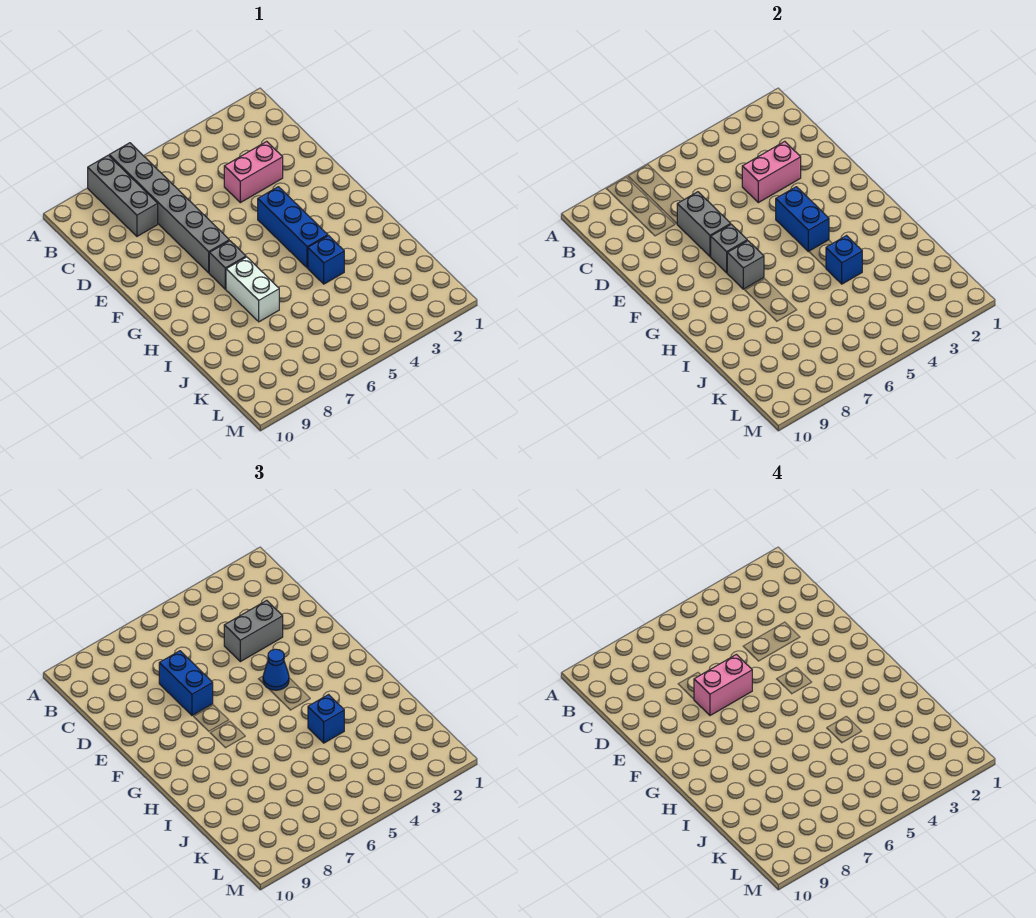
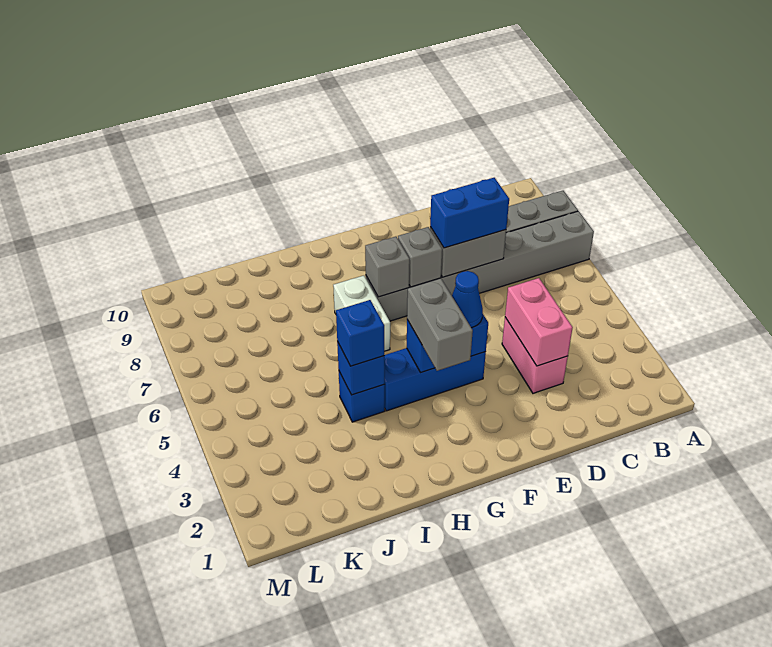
grey 1x2 brick [224,600,283,662] -> grey 1x2 brick moved to [407,278,473,371]
pink 1x2 brick [694,654,752,715] -> none
white 1x2 brick [226,257,279,322] -> white 1x2 brick turned to [333,276,390,351]

